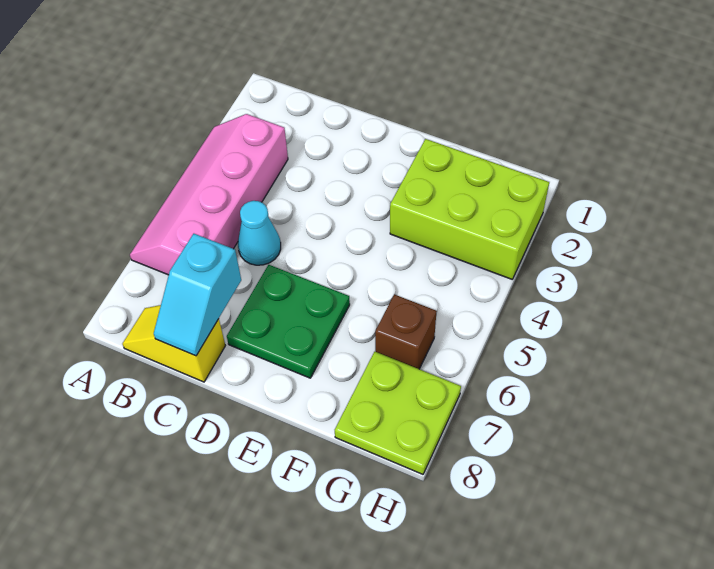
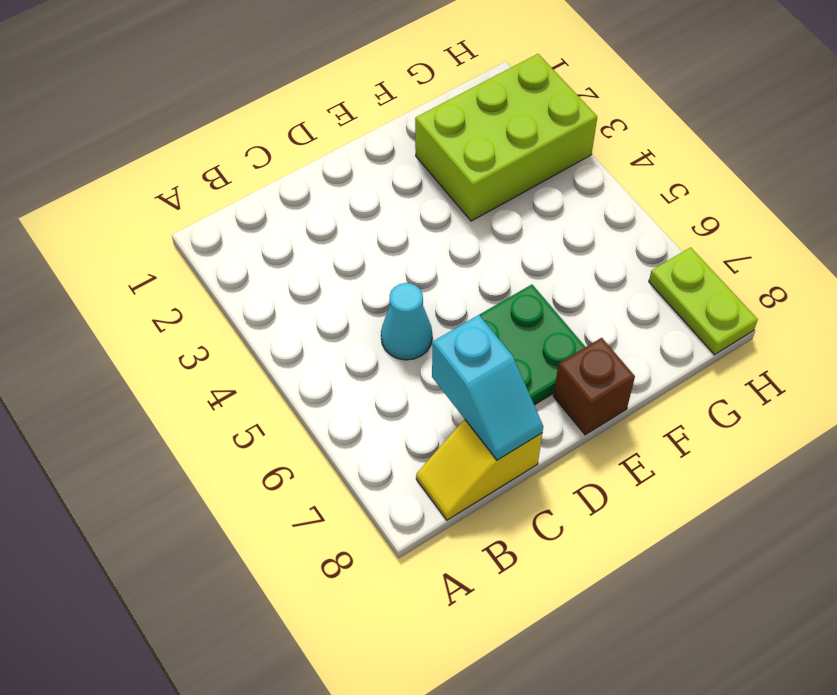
pink 2x4 slope [130,114,288,275] -> none
brown 1x1 brick [375,294,437,369] -> brown 1x1 brick moved to [553,338,635,435]
lime 2x2 plate [335,352,461,474] -> lime 1x2 plate [649,247,758,355]

